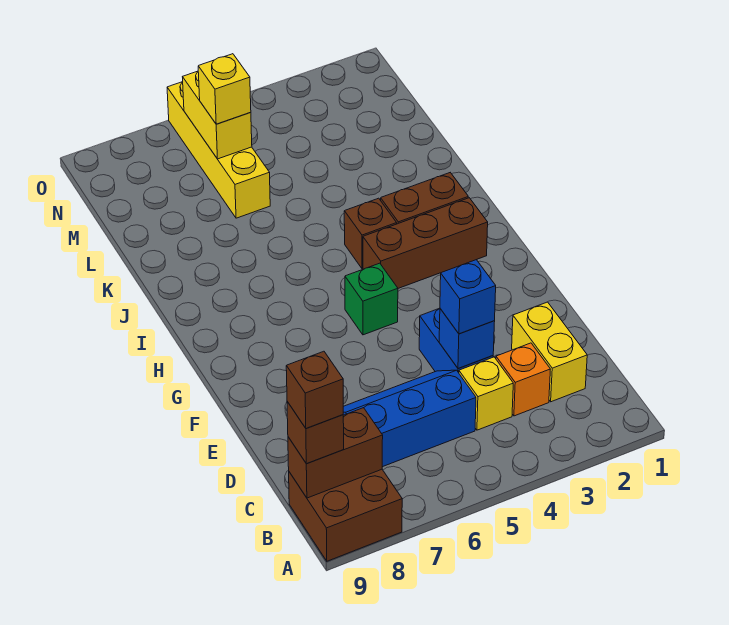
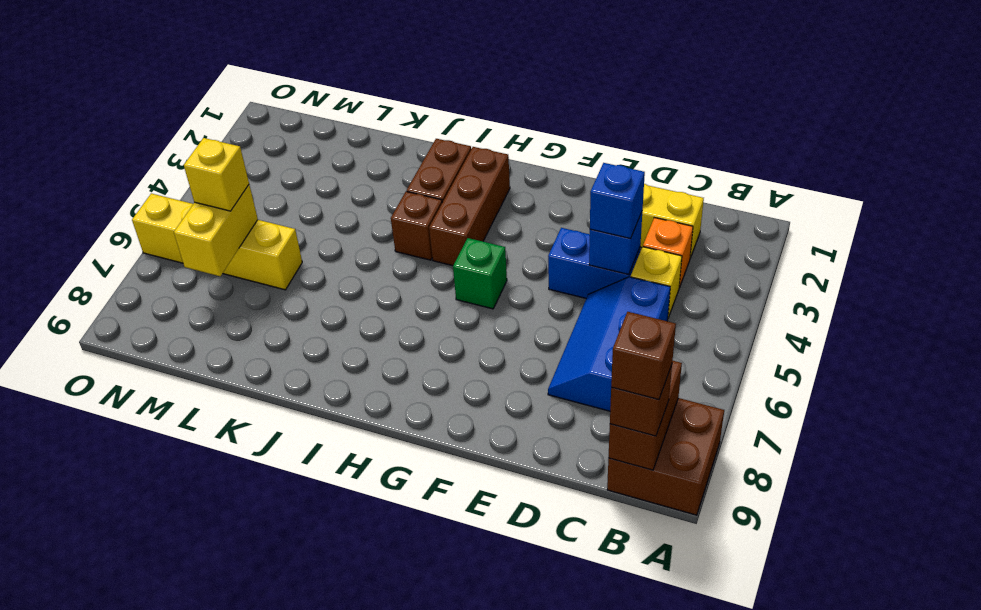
yellow 1x2 brick [183,71,252,159] -> yellow 1x2 brick turned to [174,185,258,276]

